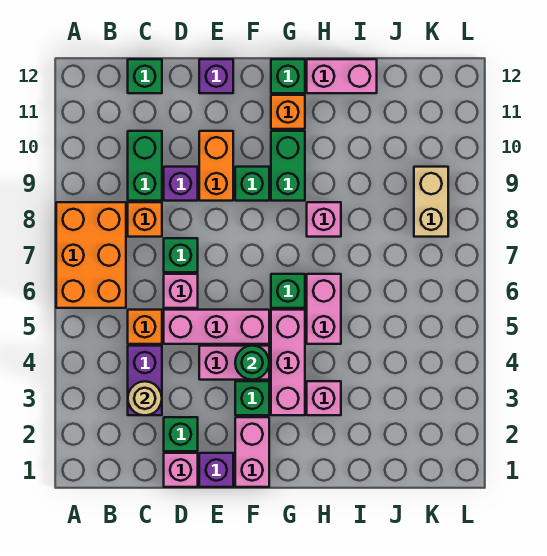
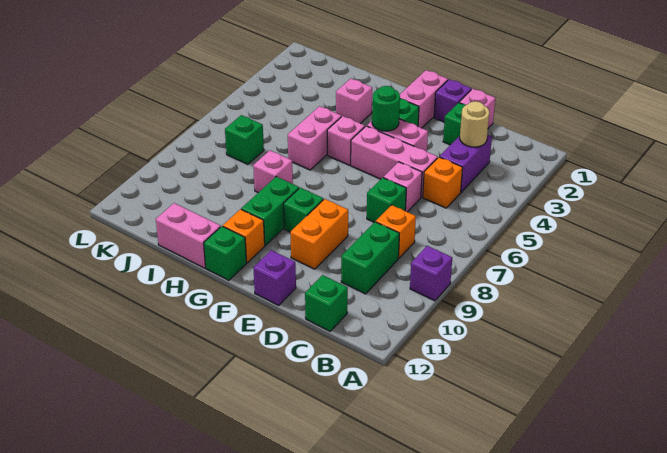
orange 2x3 brick [56,202,126,308] -> none
purple 1x1 brick [164,167,198,201] -> purple 1x1 brick moved to [410,246,452,301]
pink 1x3 brick [271,310,305,415] -> pink 1x1 brick [327,116,365,165]
green 1x1 brick [271,274,305,308] -> green 1x1 brick moved to [225,115,264,164]
tan 1x2 brick [414,167,448,237] -> none

